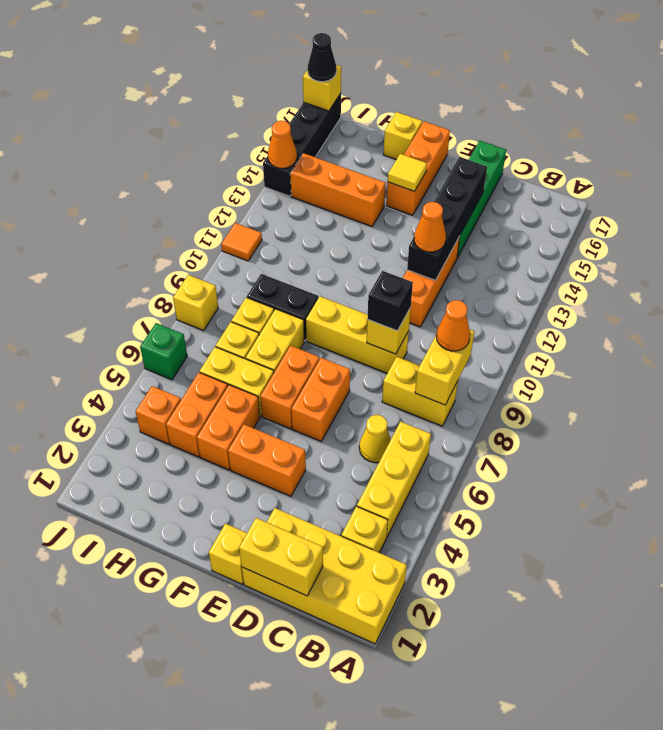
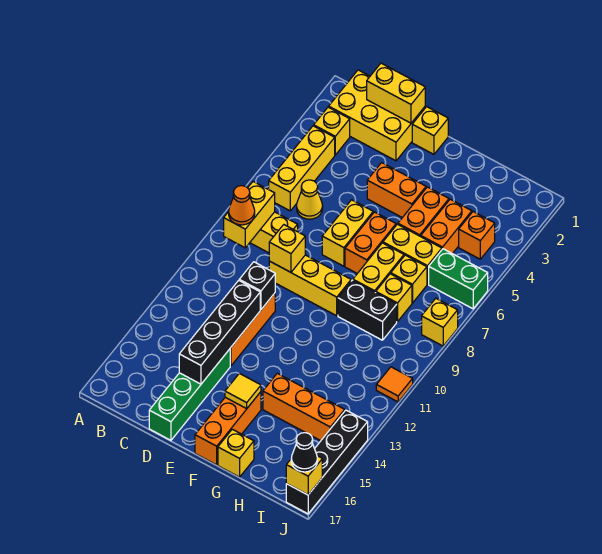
yellow 2x4 brick [242,508,407,644] -> yellow 2x3 brick [329,70,425,161]
black 1x1 brick [367,271,413,331] -> black 1x1 brick moved to [239,262,275,310]
orange 1x1 cone [414,202,446,252] -> none
orange 1x2 brick [291,358,350,441] -> yellow 1x2 brick [322,200,373,266]
green 1x1 brick [140,323,187,380] -> green 1x2 brick [429,249,488,309]
orange 1x1 cone [268,121,297,168] -> none

